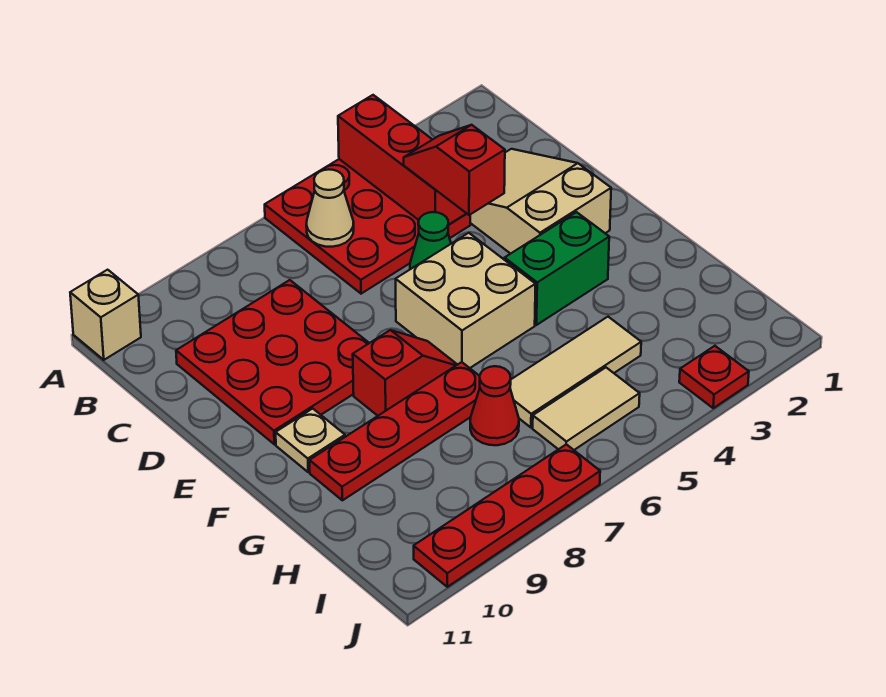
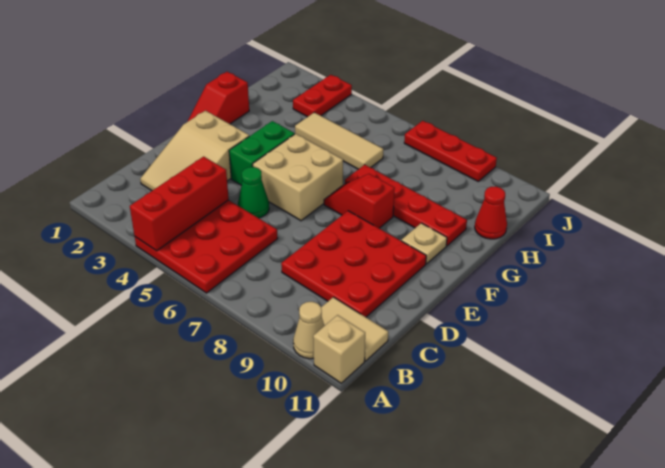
tan 1x1 cone [306,169,354,247] -> tan 1x1 cone moved to [293,302,324,359]
red 1x2 slope [404,125,505,215] -> red 1x2 slope moved to [188,72,249,124]
green 1x2 brick [505,212,609,325] -> green 1x2 brick turned to [229,121,295,185]
red 1x1 cone [470,366,519,445] -> red 1x1 cone moved to [475,186,507,239]
tan 1x2 tile [533,368,640,450] -> tan 1x2 tile moved to [321,297,388,361]
red 1x1 plate [679,346,749,408] -> red 1x2 plate [293,75,352,117]
red 1x4 plate [414,444,600,587] -> red 1x3 plate [404,121,497,181]

